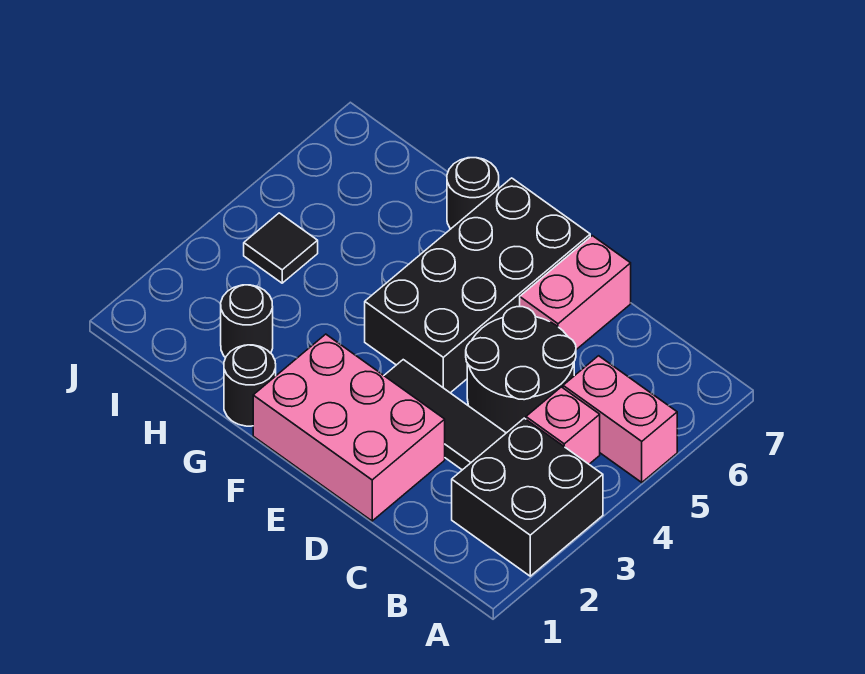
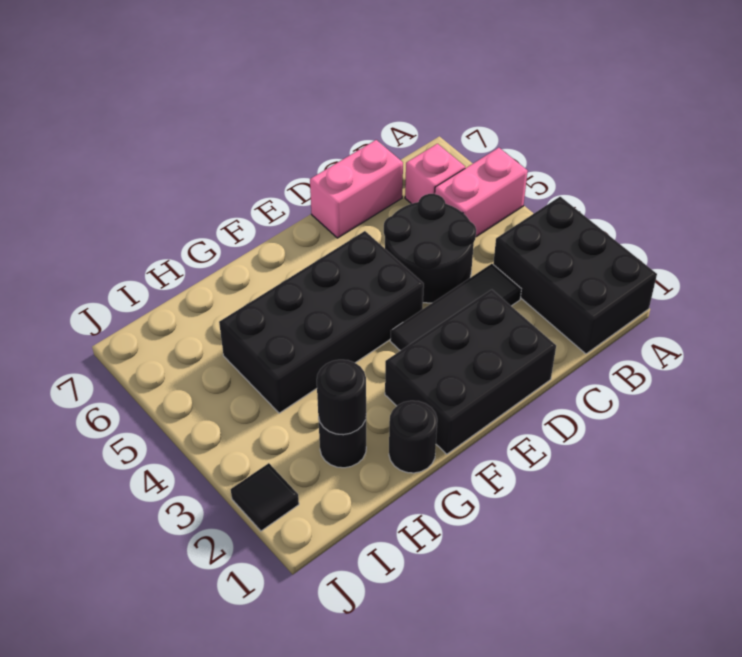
black 2x2 brick [452,418,603,576] -> black 2x3 brick [493,197,657,354]
pink 1x1 brick [526,387,600,464] -> pink 1x1 brick moved to [405,144,465,204]
pink 2x3 brick [253,334,445,521] -> black 2x3 brick [385,290,556,454]
pink 1x2 brick [520,236,631,350] -> pink 1x2 brick turned to [310,140,403,238]
black 2x4 brick [365,178,590,393] -> black 2x4 brick turned to [219,231,424,413]
black 1x1 round brick [447,158,499,229] -> black 1x1 round brick moved to [317,360,366,435]
black 1x1 tile [244,213,318,283] -> black 1x1 tile moved to [231,463,299,531]

